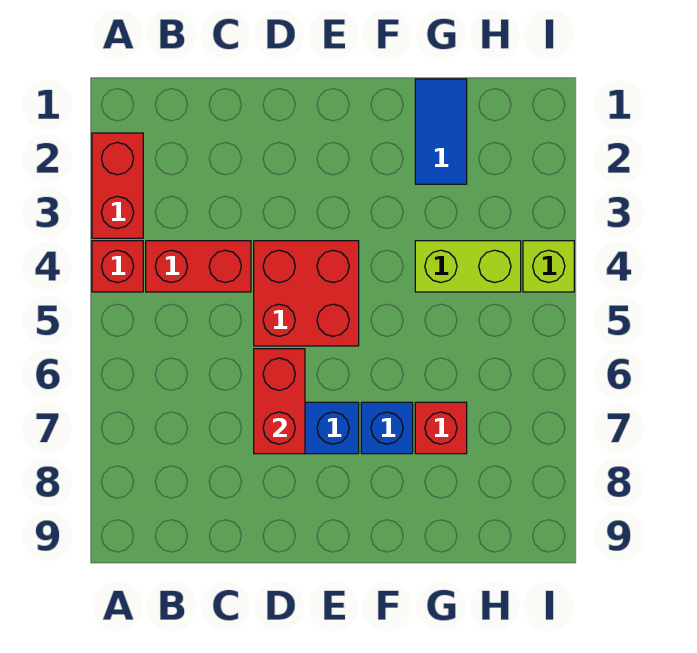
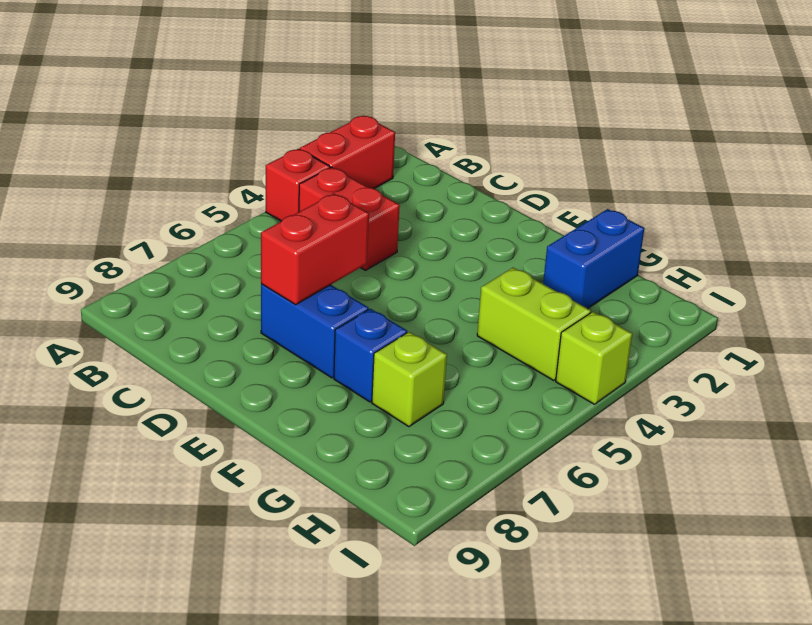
red 2x2 brick [254,241,359,346] -> none
blue 1x2 tile [415,79,467,184] -> blue 1x2 brick [543,209,644,309]
red 1x1 brick [415,402,467,454] -> lime 1x1 brick [372,332,447,427]

